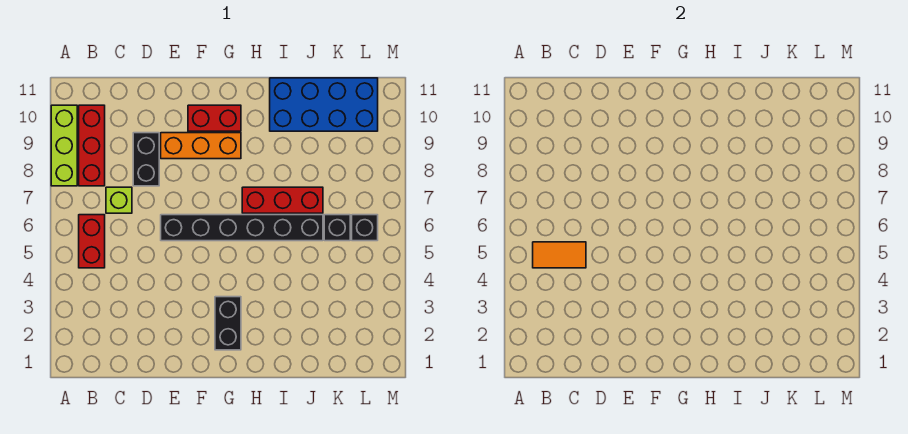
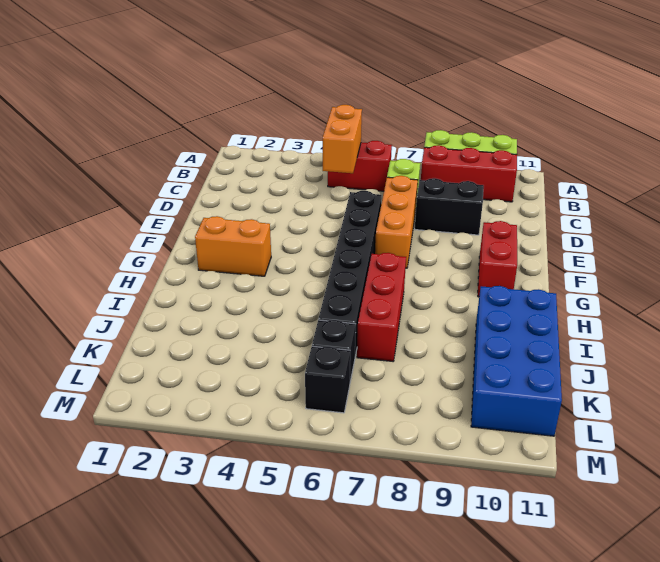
orange 1x2 tile [533,242,586,268] -> orange 1x2 brick [323,105,362,173]
orange 1x3 brick [161,133,241,159] -> orange 1x3 brick moved to [375,176,418,268]
black 1x2 brick [215,297,241,350] -> orange 1x2 brick [195,216,271,276]

